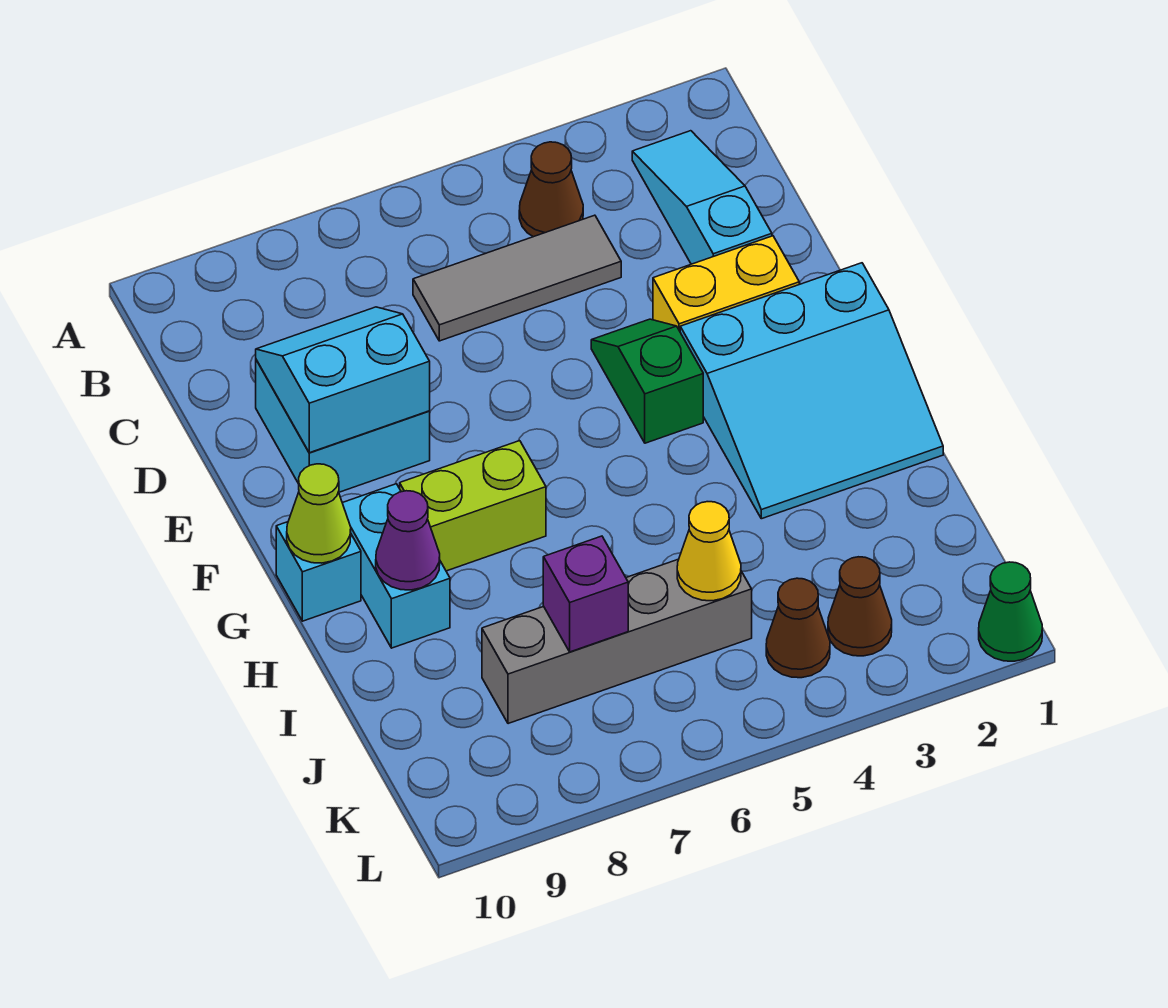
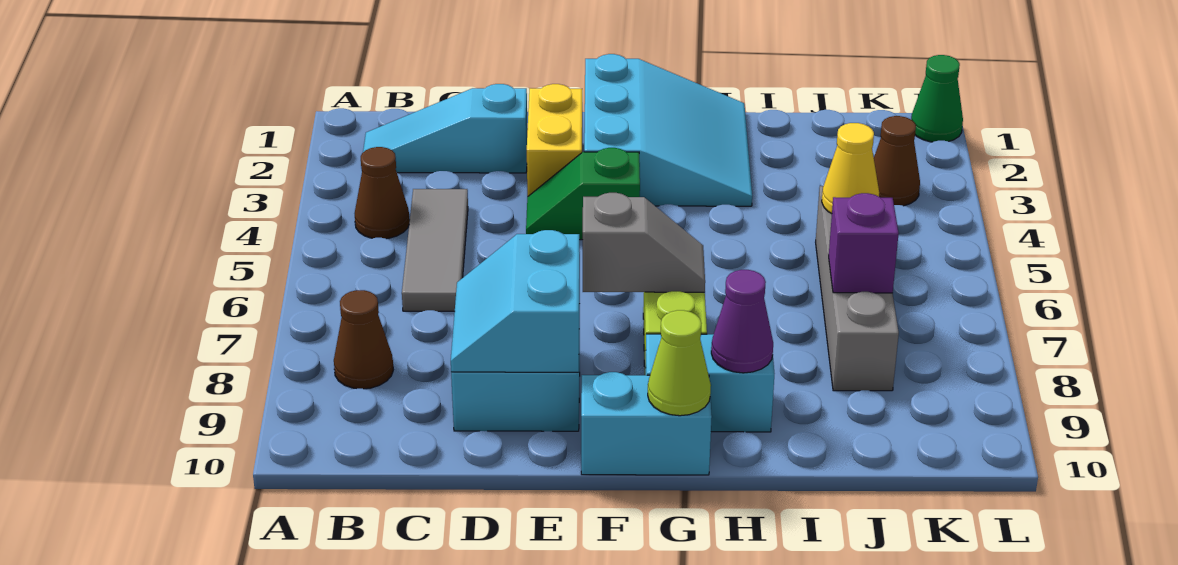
none -> grey 1x2 slope [583,193,705,292]
cyan 1x1 brick [276,522,361,621] -> cyan 1x2 brick [581,372,712,475]
brown 1x1 cone [766,578,830,678] -> brown 1x1 cone moved to [334,290,393,389]

